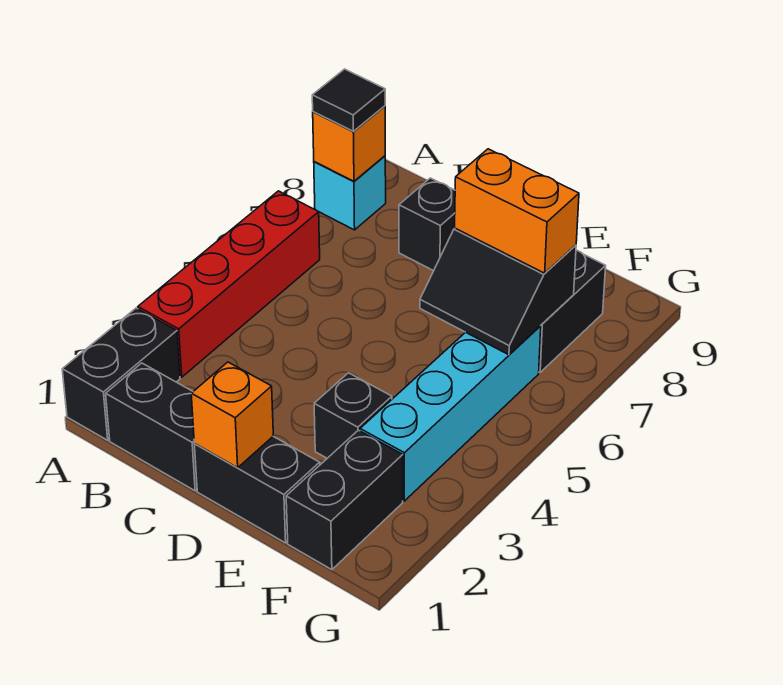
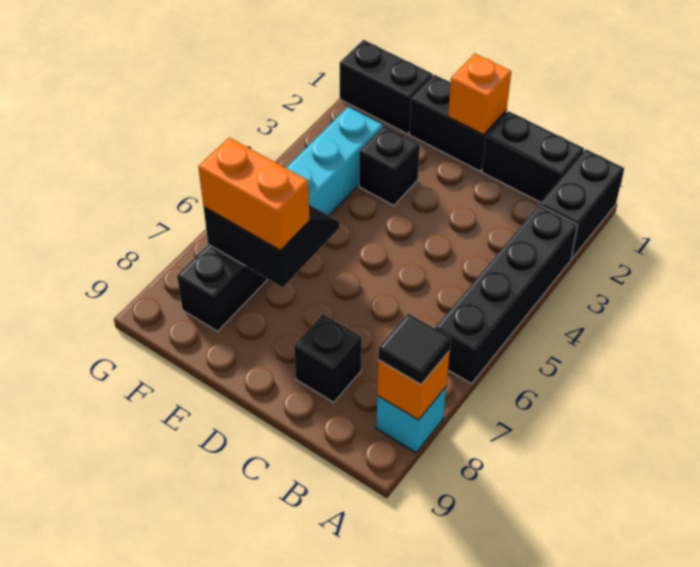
red 1x4 brick [138,191,320,377] -> black 1x4 brick [435,205,578,384]
black 1x2 brick [286,430,403,570] -> black 1x2 brick turned to [340,40,433,134]

